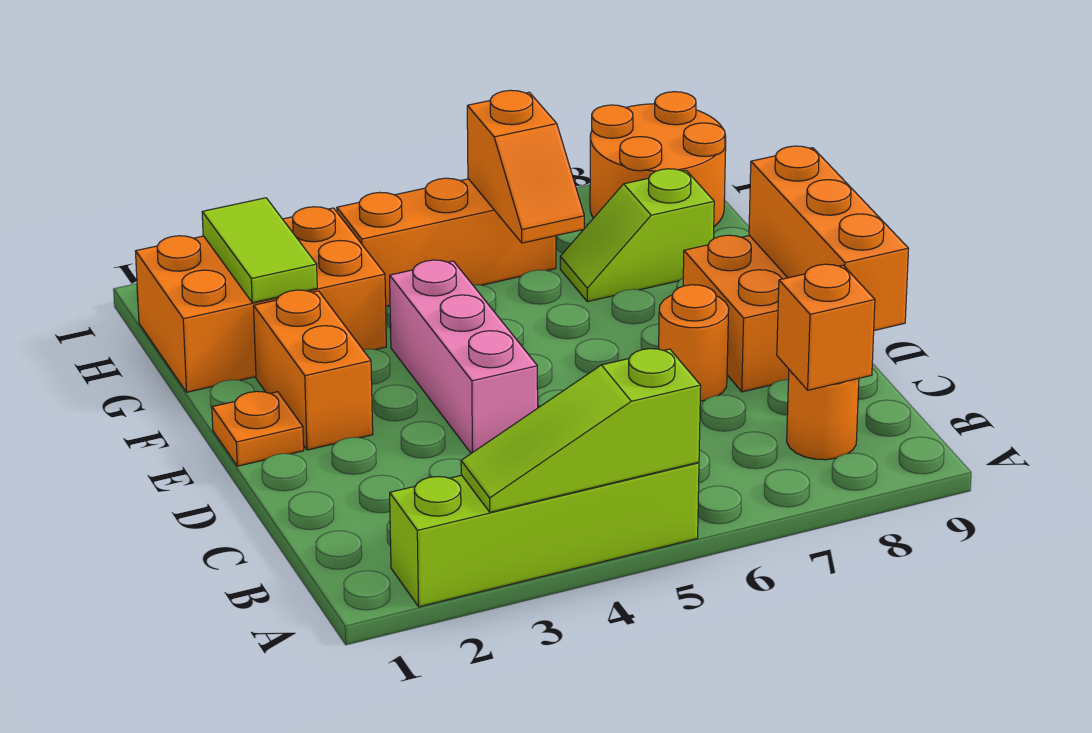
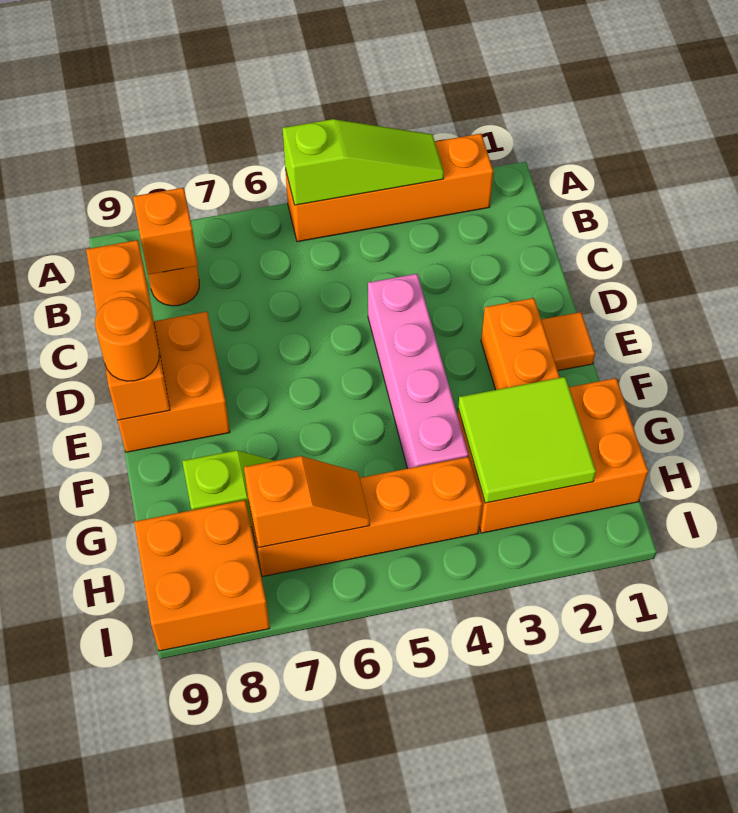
lime 1x4 brick [390,462,699,607] -> orange 1x4 brick [285,134,493,242]
pink 1x3 brick [390,260,538,453] -> pink 1x4 brick [368,274,468,469]
orange 1x1 round brick [659,285,729,401] -> orange 1x1 round brick moved to [95,297,159,381]
orange 1x1 plate [212,391,304,466] -> orange 1x1 tile [541,312,595,371]
lime 1x2 tile [202,198,317,303] -> lime 2x2 tile [458,377,596,503]
orange 1x2 slope [467,90,584,243] -> orange 1x2 slope turned to [244,456,370,548]
orange 1x3 brick [337,178,556,306] -> orange 1x4 brick [249,457,482,577]
orange 2x2 round brick [590,92,726,227] -> orange 2x2 brick [134,500,270,651]

